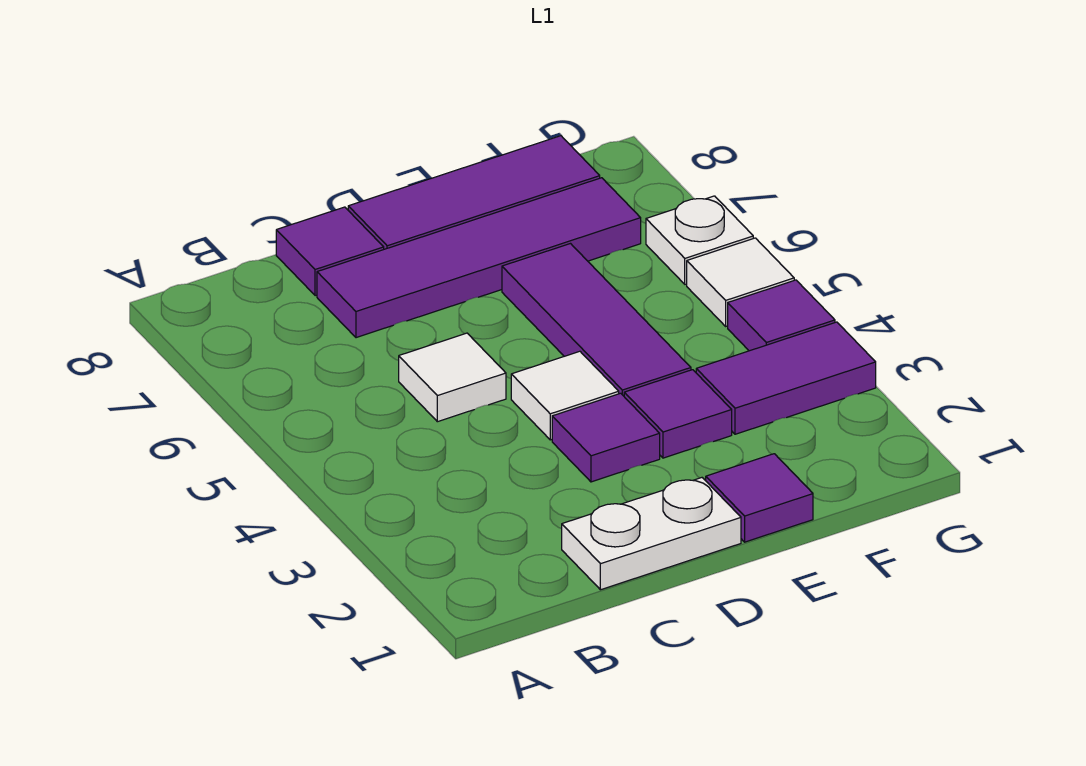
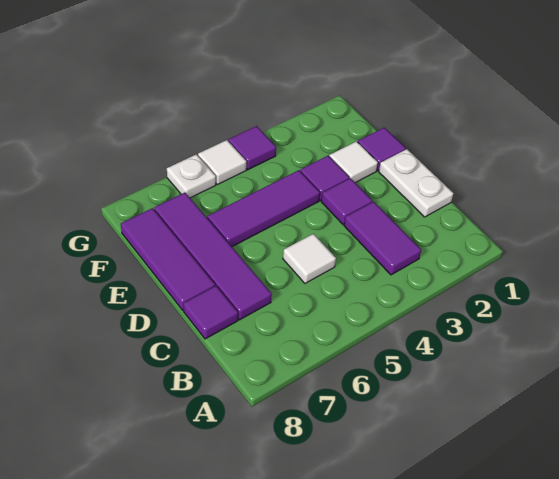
white 1x1 tile [511,351,619,440] -> white 1x1 tile moved to [329,141,378,183]
purple 1x2 tile [696,322,876,434] -> purple 1x2 tile moved to [344,202,421,275]

